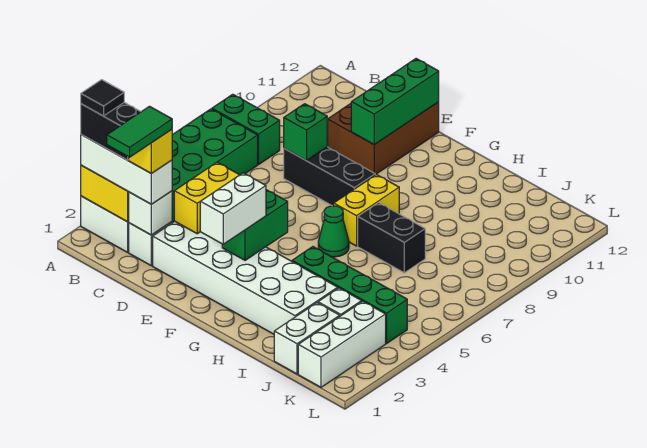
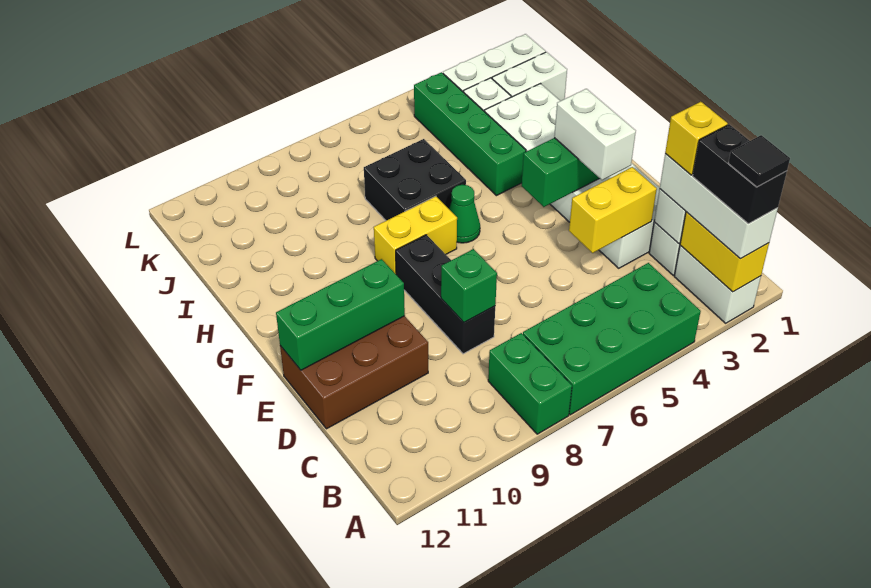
green 1x2 tile [107,106,172,157] -> none
white 1x2 brick [200,173,266,244] -> white 1x2 brick turned to [554,89,636,180]
black 1x2 brick [358,203,425,273] -> black 2x2 brick [364,139,466,221]

